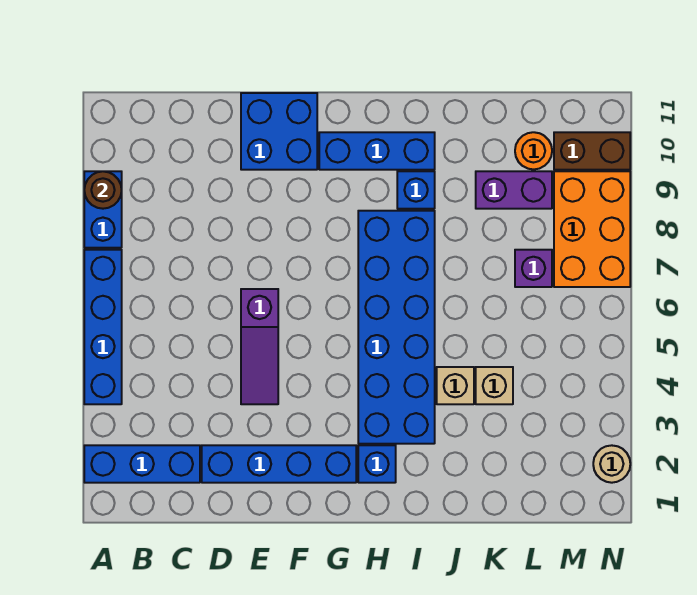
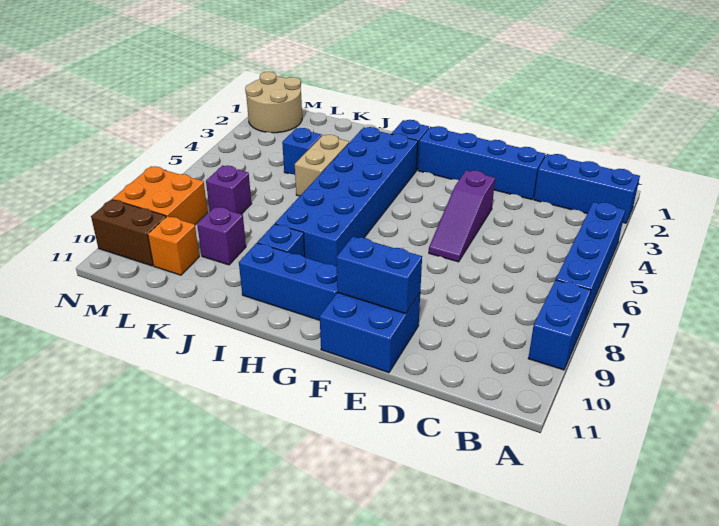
brown 1x1 round brick [84,171,122,209] -> none
purple 1x3 slope [241,289,278,404] -> purple 1x3 slope turned to [429,170,495,262]
none -> blue 1x2 brick [336,236,422,314]
tan 1x1 brick [437,367,474,404] -> tan 1x2 brick [295,135,349,196]
tan 1x1 brick [476,367,513,404] -> blue 1x1 brick [282,128,322,175]
purple 1x2 brick [476,171,552,209] -> purple 1x1 brick [197,207,246,265]
orange 1x1 round brick [515,132,552,169] -> orange 1x1 brick [148,216,199,275]
orange 2x3 brick [554,171,630,287] -> orange 2x2 brick [113,166,208,225]
tan 1x1 round brick [593,445,630,483] -> tan 2x2 round brick [245,72,302,133]

